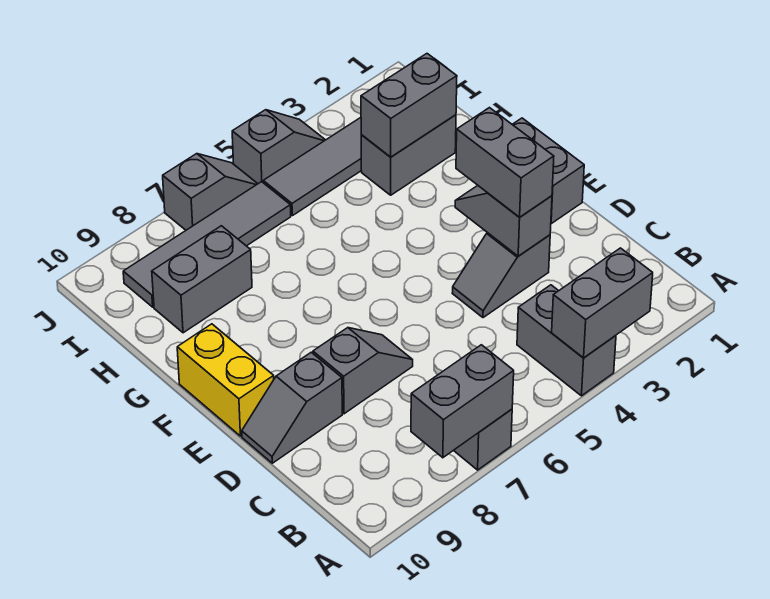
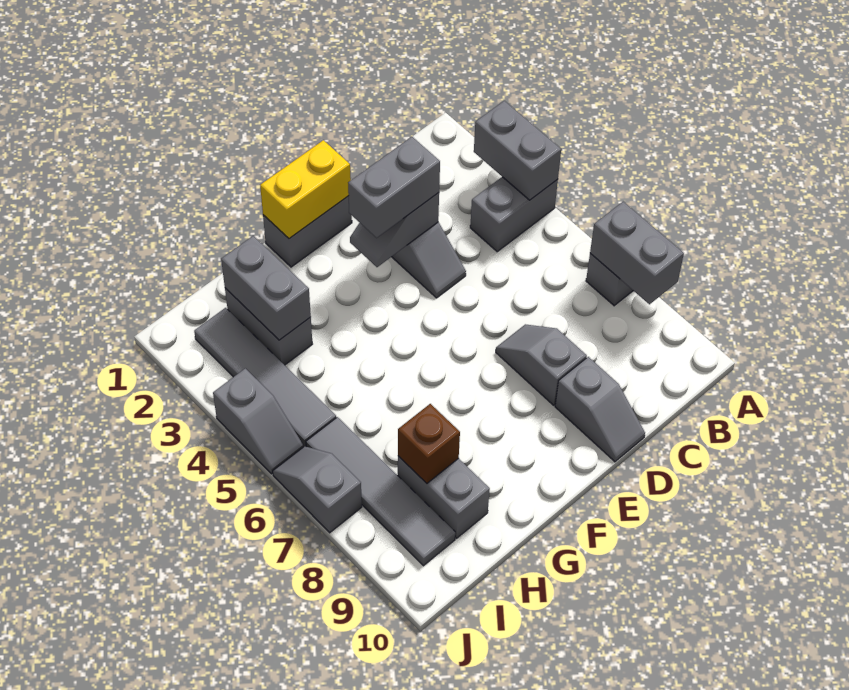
yellow 1x2 brick [177,324,274,436] -> yellow 1x2 brick moved to [260,140,351,239]
none -> brown 1x1 brick [398,404,460,483]
grey 1x2 slope [232,110,325,184] -> grey 1x2 slope turned to [213,368,303,474]

